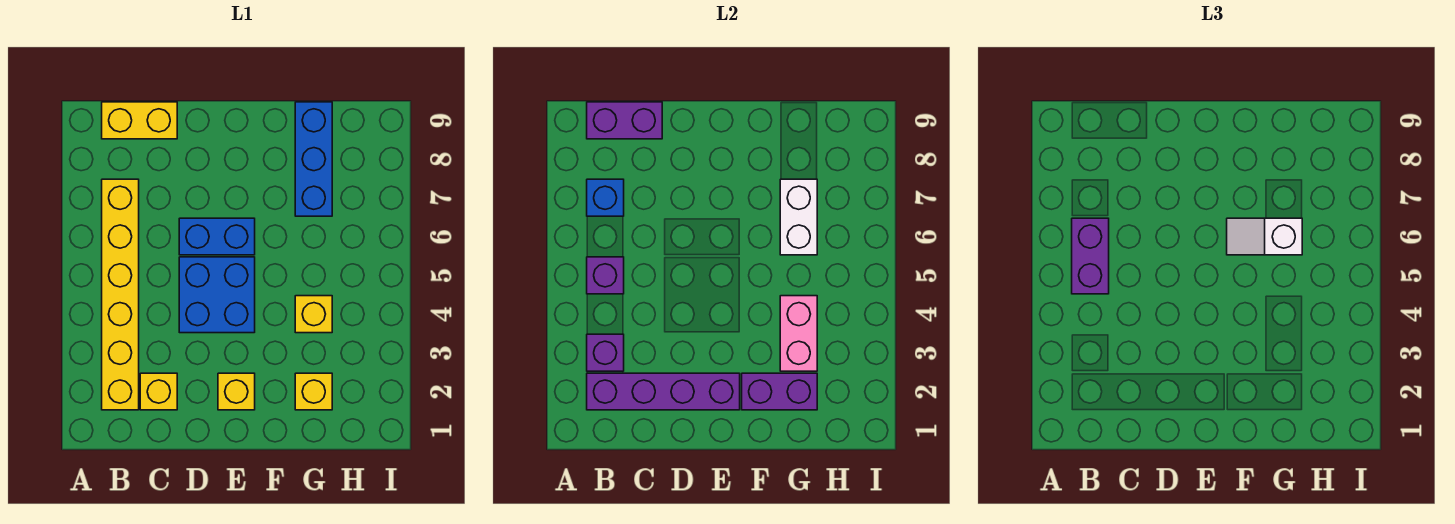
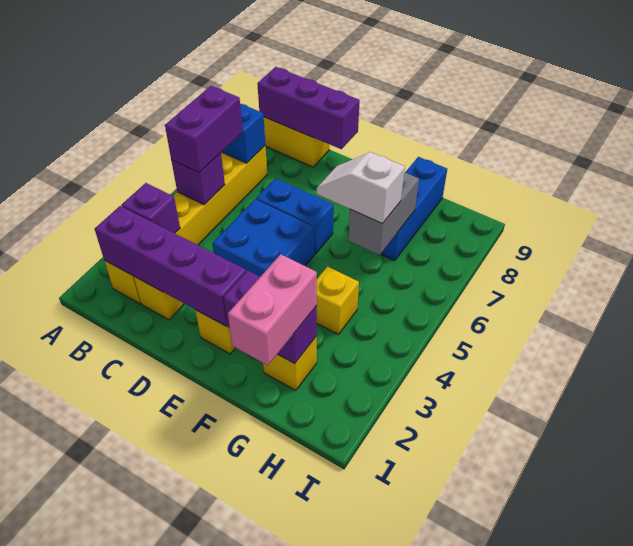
purple 1x2 brick [587,102,662,139] -> purple 1x3 brick [257,67,360,149]
pink 1x2 brick [780,296,817,371] -> pink 1x2 brick moved to [228,254,317,365]
white 1x2 brick [780,179,817,255] -> grey 1x2 brick [348,172,419,255]

